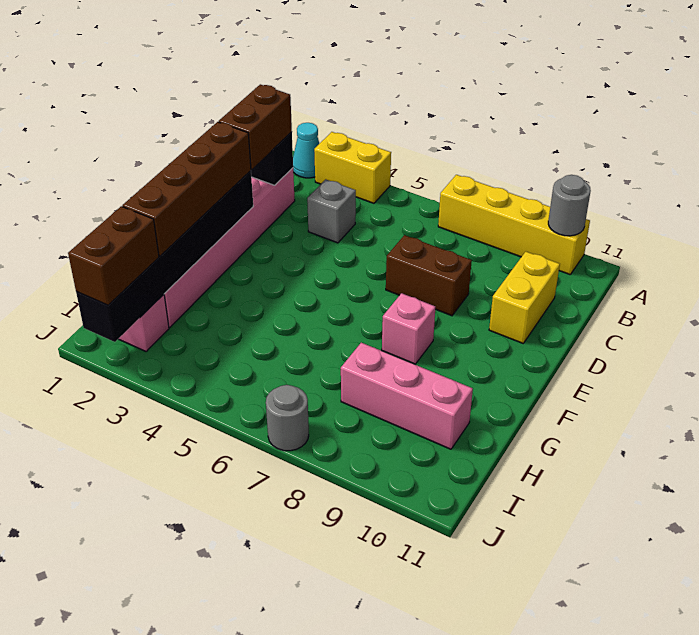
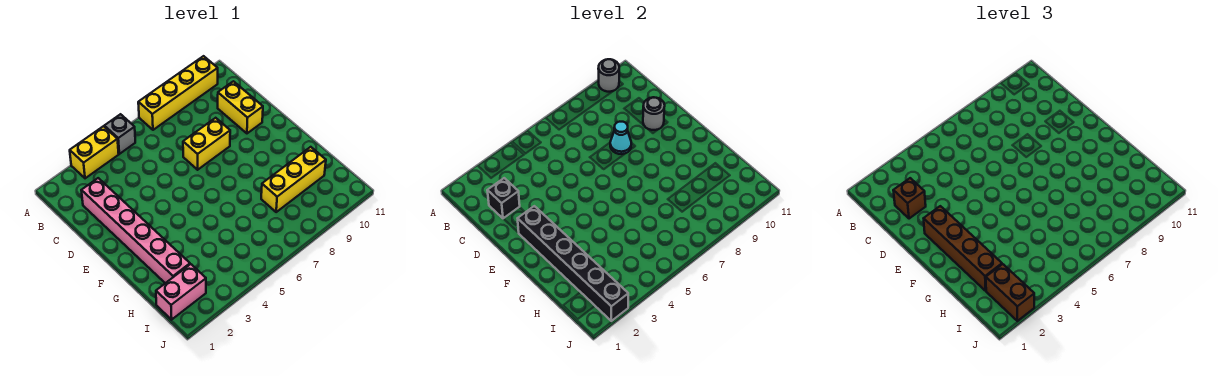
cyan 1x1 cone [293,123,319,178] -> cyan 1x1 cone moved to [610,122,631,154]
brown 1x2 brick [219,84,292,169] -> brown 1x1 brick [893,178,926,219]
grey 1x1 brick [307,179,356,243] -> grey 1x1 brick moved to [104,114,135,154]
brown 1x2 brick [386,235,472,316] -> yellow 1x2 brick [183,118,230,170]
pink 1x1 brick [382,293,435,364] -> none
pink 1x3 brick [341,343,473,449] -> yellow 1x3 brick [261,147,326,212]
grey 1x1 round brick [266,385,309,451] -> grey 1x1 round brick moved to [643,97,665,130]

